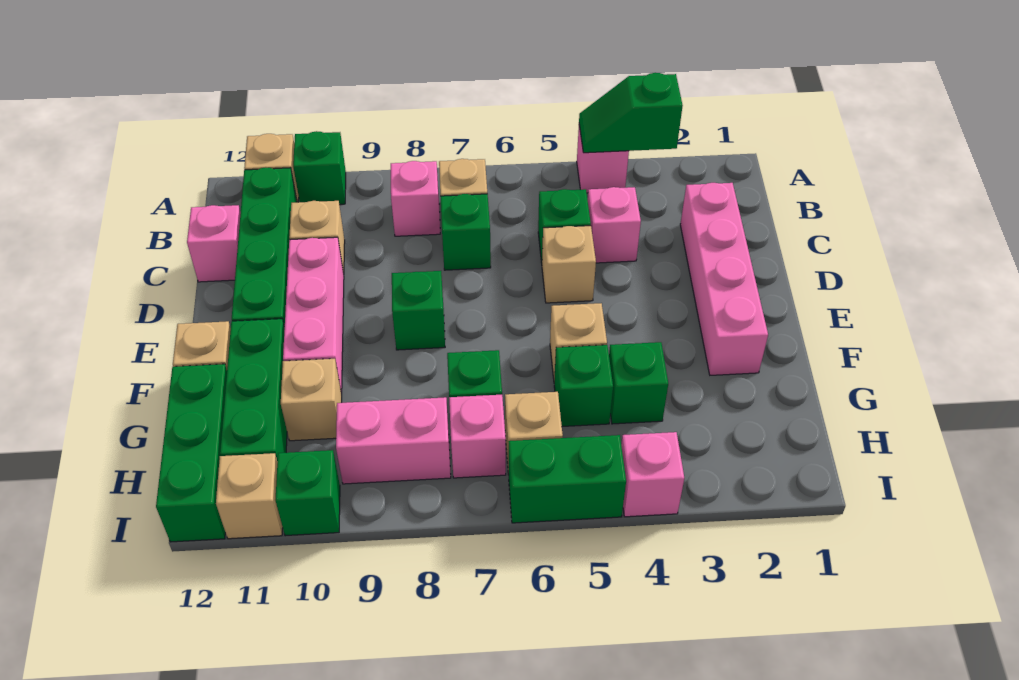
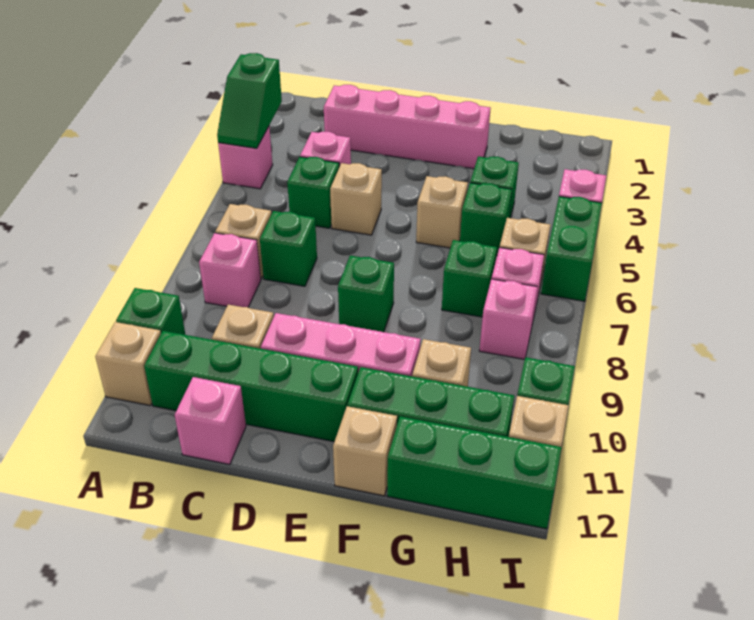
pink 1x2 brick [336,397,451,484] -> pink 1x1 brick [479,279,537,359]

